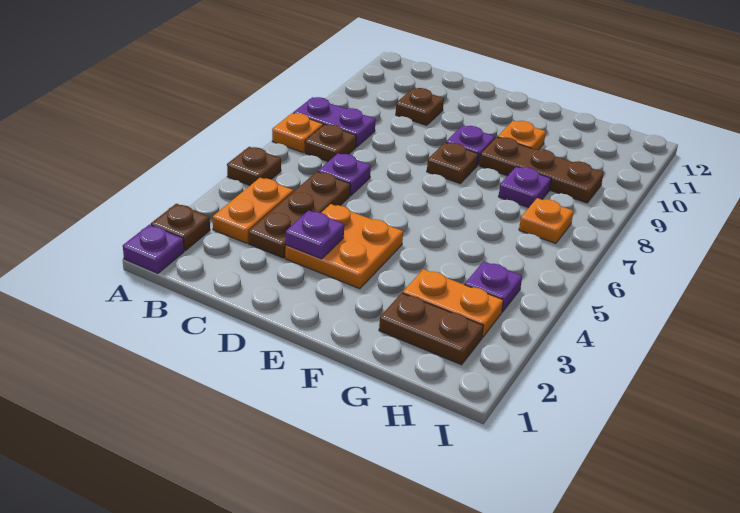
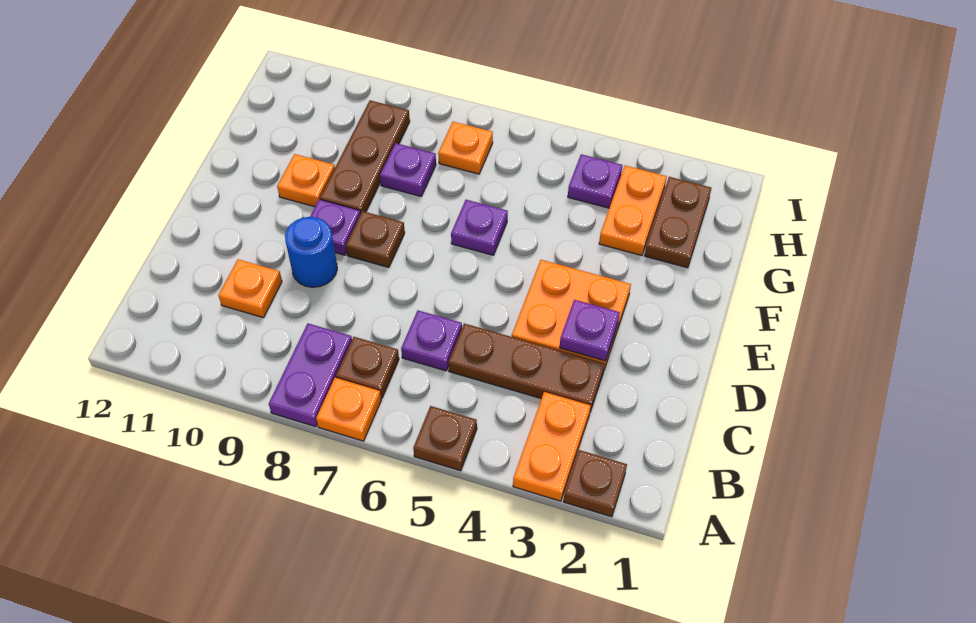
purple 1x1 plate [123,224,184,273] -> purple 1x1 plate moved to [451,200,508,255]
orange 1x2 plate [213,178,293,243] -> orange 1x2 plate turned to [513,392,591,501]
brown 1x1 plate [396,88,444,125] -> orange 1x1 plate [219,259,282,318]
none -> blue 1x1 round brick [285,217,337,287]

